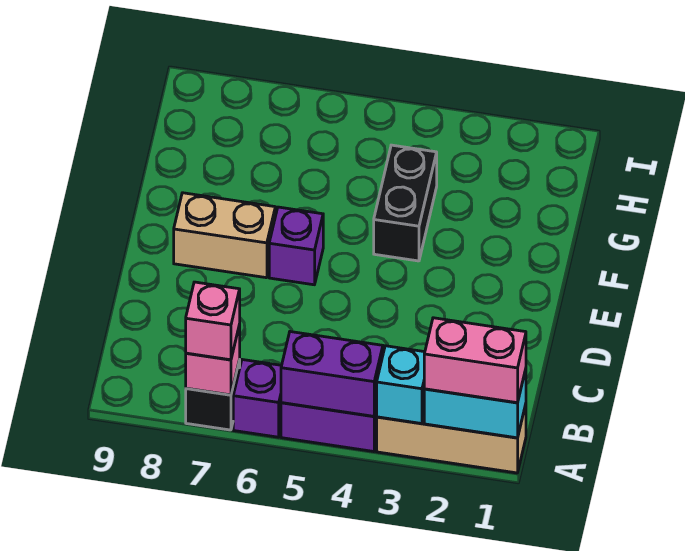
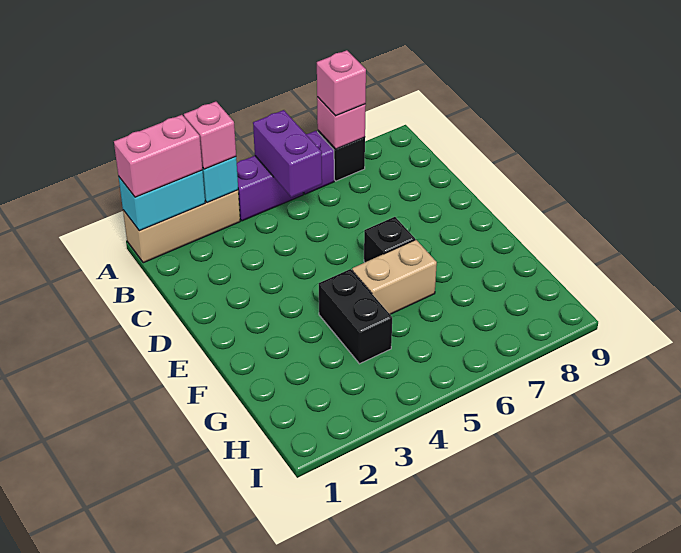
none -> pink 1x1 brick [184,102,236,169]
purple 1x2 brick [281,332,383,416] -> purple 1x2 brick turned to [253,110,322,197]
purple 1x1 brick [269,207,323,285] -> black 1x1 brick [364,217,415,262]
tan 1x2 brick [174,193,275,278] -> tan 1x2 brick moved to [352,240,437,314]

